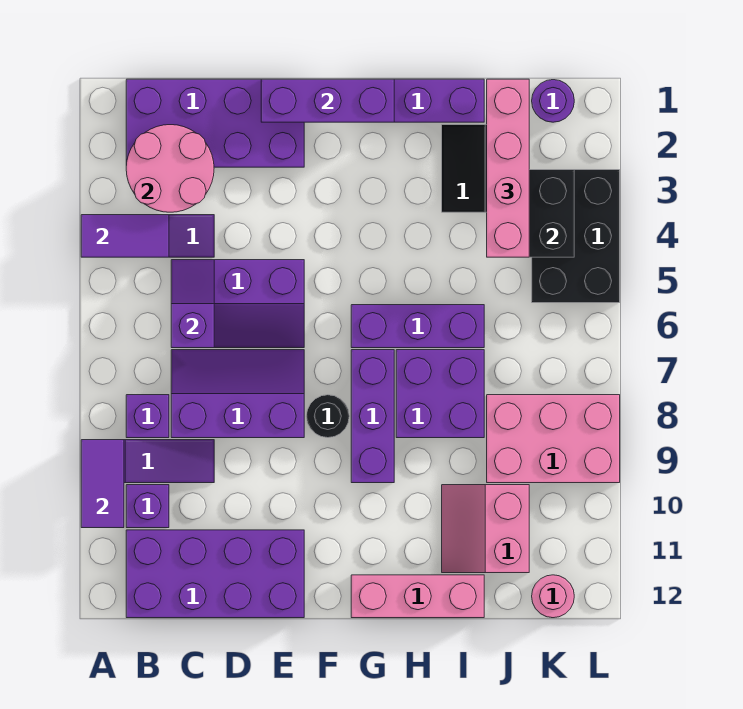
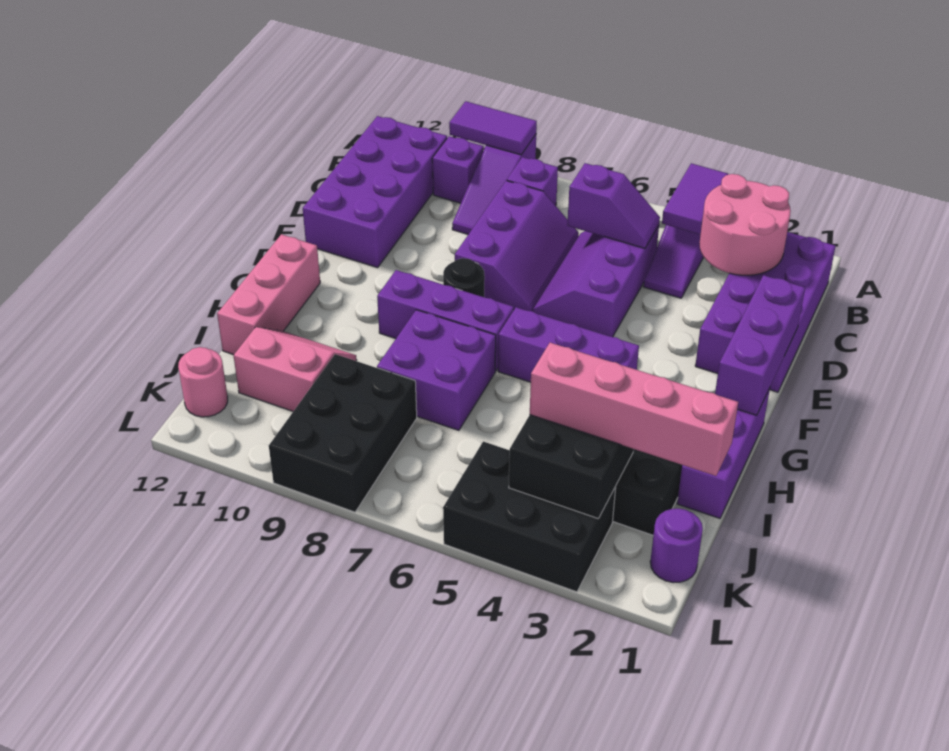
purple 1x3 brick [351,305,484,348] -> purple 1x3 brick turned to [498,307,639,382]
pink 2x3 brick [487,395,620,483] -> black 2x3 brick [269,354,417,512]

